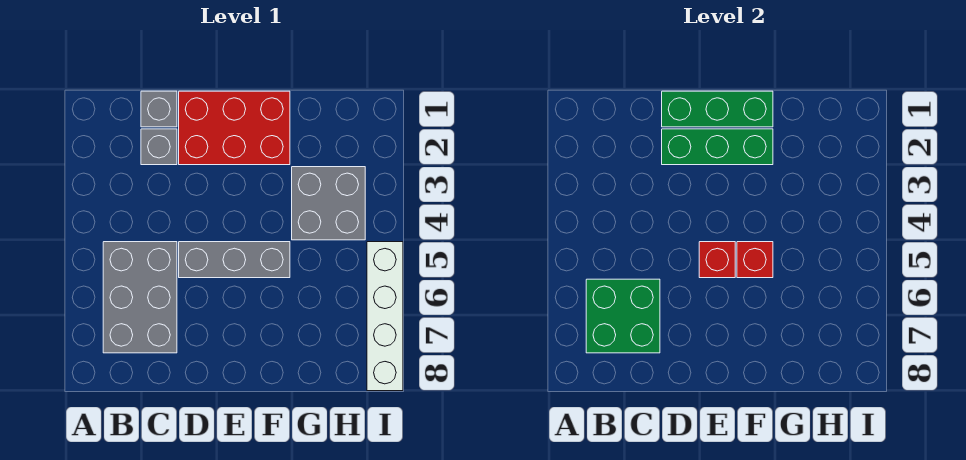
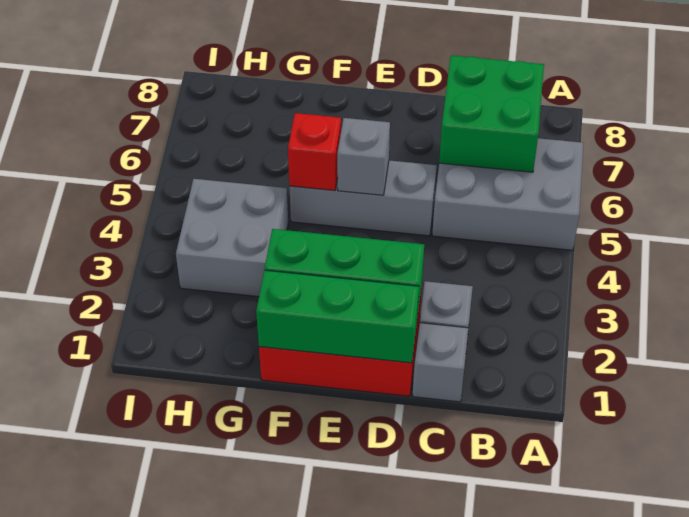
grey 2x3 brick [103,242,177,353] -> grey 2x3 brick turned to [432,138,584,250]
red 1x1 brick [699,242,735,278] -> grey 1x1 brick [337,118,390,195]
white 1x4 brick [367,242,403,391] -> none

